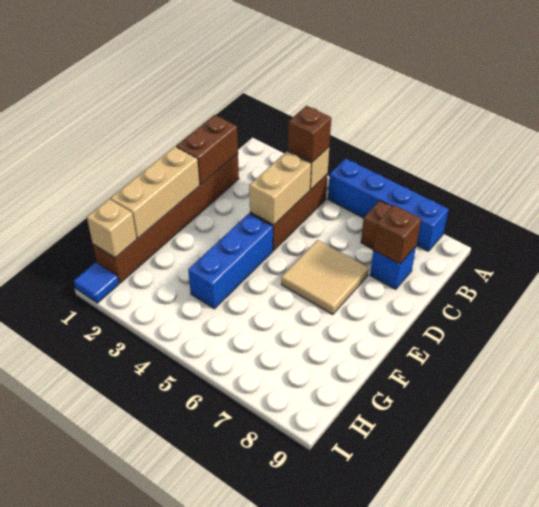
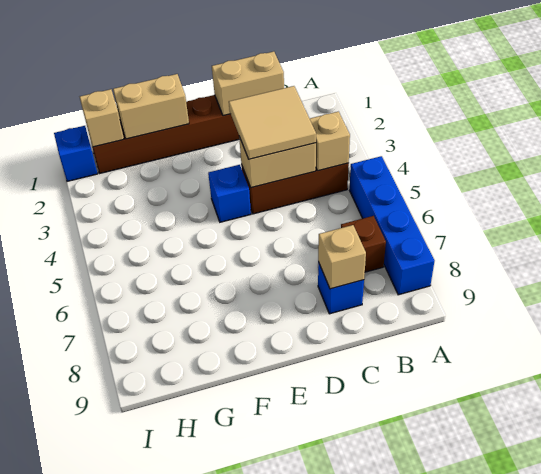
brown 1x1 brick [288,106,331,162] -> none
brown 1x2 brick [176,115,238,185] -> tan 1x2 brick [212,52,284,116]
brown 1x1 brick [373,205,421,264] -> tan 1x1 brick [318,225,366,289]
tan 2x2 tile [281,240,369,314] -> tan 2x2 tile moved to [229,86,316,159]
tan 1x3 brick [110,147,200,238] -> tan 1x2 brick [113,74,189,139]
blue 1x3 brick [188,213,273,309] -> blue 1x1 brick [208,165,251,222]
blue 1x1 tile [74,262,119,303] -> blue 1x1 brick [54,126,98,181]

